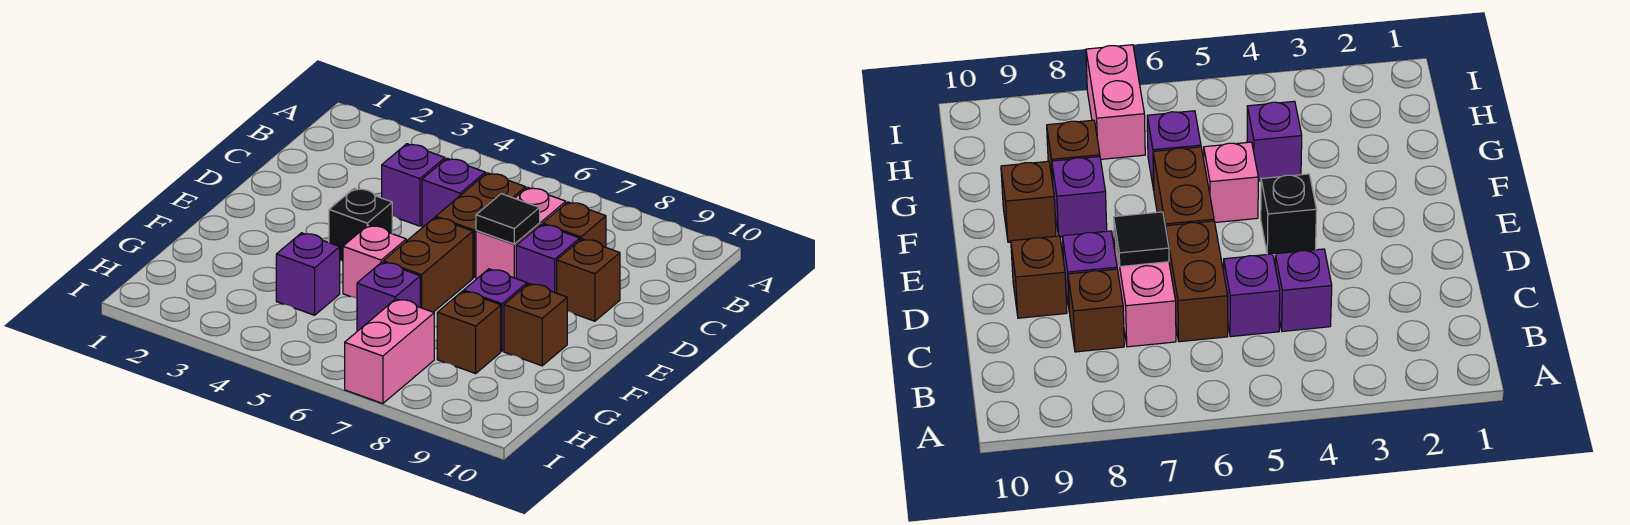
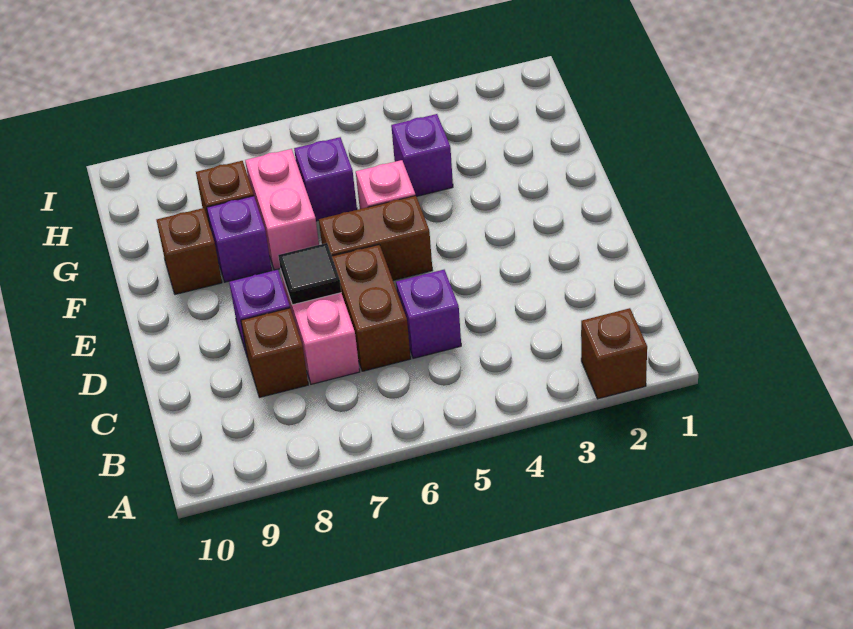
purple 1x1 brick [382,144,445,226] -> none
brown 1x1 brick [557,239,620,321] -> brown 1x1 brick moved to [581,308,647,399]
black 1x1 brick [329,188,392,261] -> none
brown 1x2 brick [383,217,473,312] -> brown 1x2 brick turned to [319,195,432,280]
pink 1x2 brick [345,299,434,404] -> pink 1x2 brick moved to [245,149,319,270]

